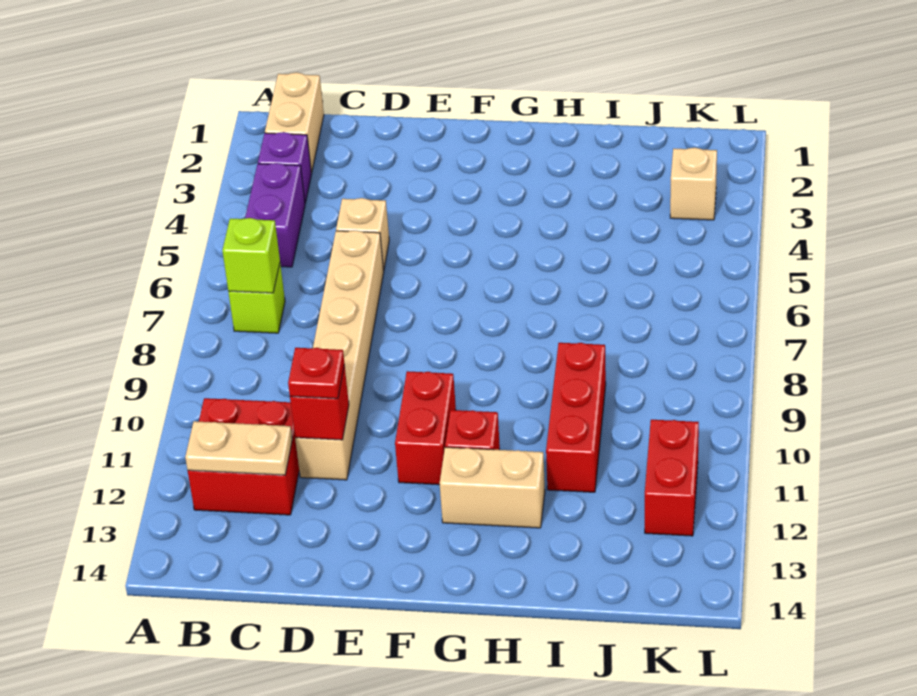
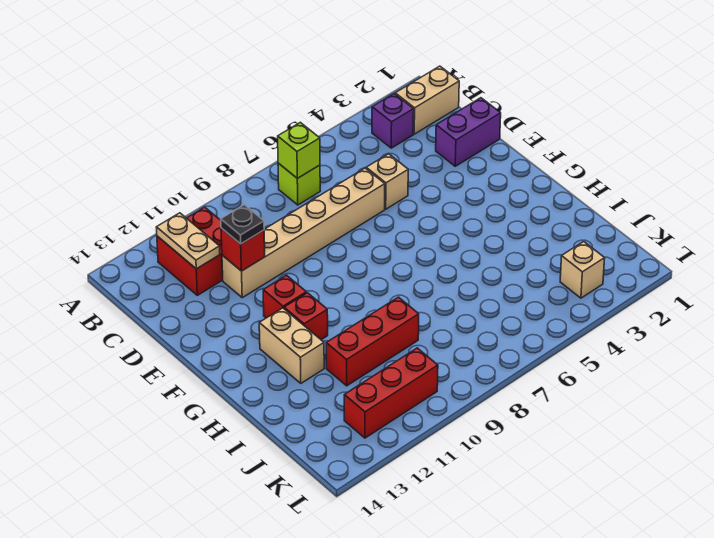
purple 1x2 brick [245,163,305,267] -> purple 1x2 brick moved to [436,98,501,166]
red 1x1 plate [288,348,344,399] -> black 1x1 plate [221,205,264,244]
red 1x2 brick [395,371,456,485] -> red 1x1 brick [263,275,306,318]
red 1x2 brick [645,420,699,536] -> red 1x3 brick [344,348,438,438]

